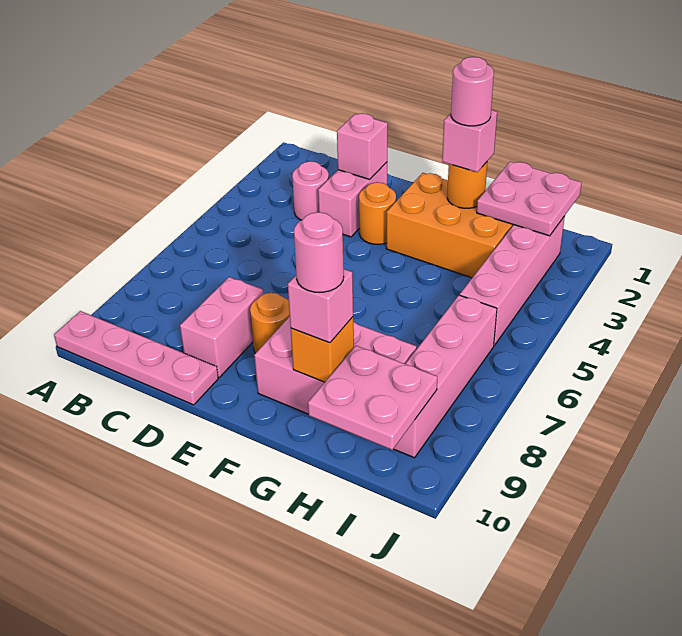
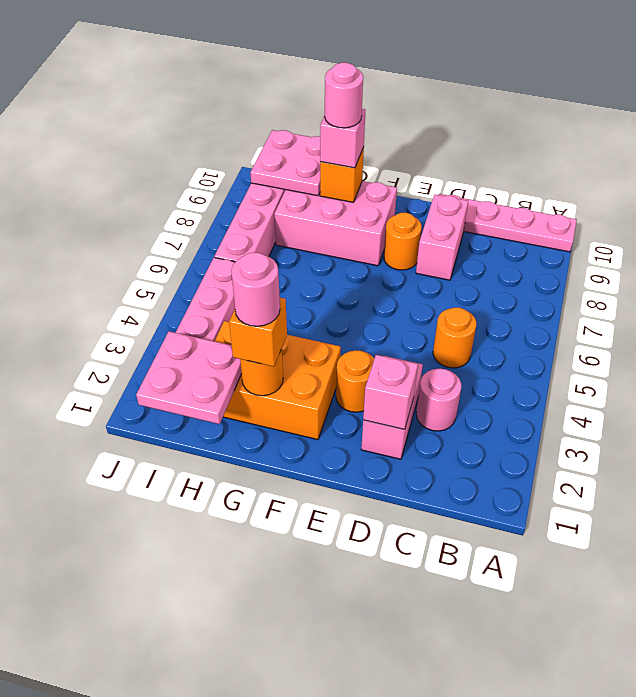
none -> orange 1x1 round brick [433,308,476,368]
pink 1x1 brick [442,110,497,172] -> orange 1x1 brick [229,298,287,366]

